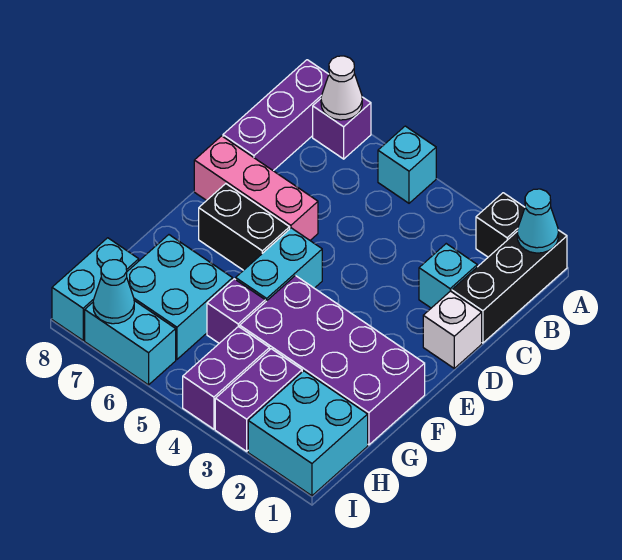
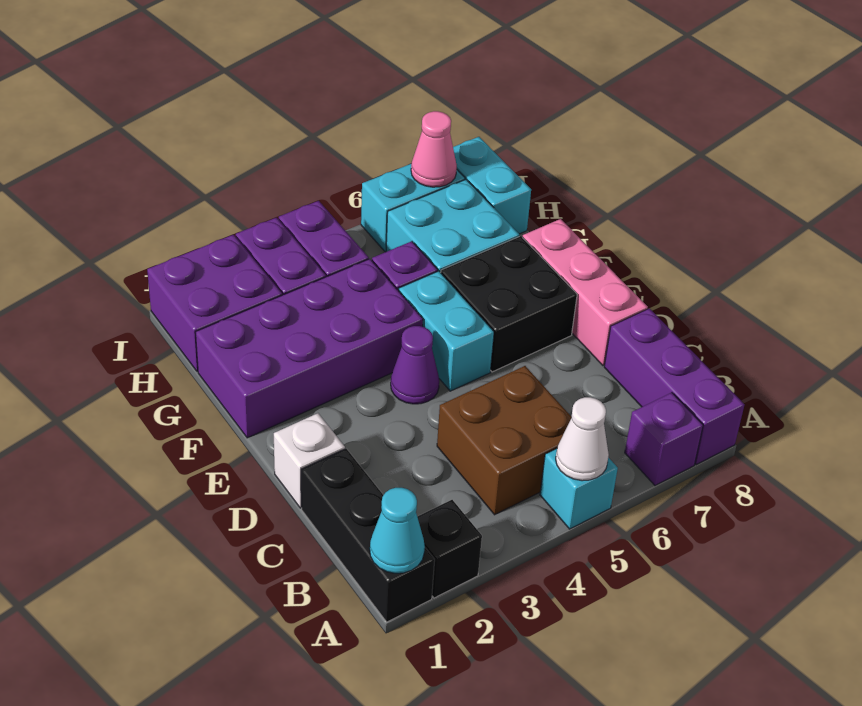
white 1x1 cone [321,56,362,120] -> white 1x1 cone moved to [556,397,609,481]
none -> brown 2x2 brick [437,366,571,515]
cyan 1x1 brick [419,244,477,308] -> none
pink 1x3 brick [194,136,318,240] -> pink 1x3 brick turned to [523,219,648,365]
none -> purple 1x1 cone [391,326,439,404]
black 1x2 brick [199,184,290,270] -> black 2x2 brick [441,236,577,372]
cyan 2x2 brick [248,371,368,496] -> purple 2x2 brick [147,235,282,372]
cyan 1x1 cone [93,260,134,324] -> pink 1x1 cone [411,111,457,187]

